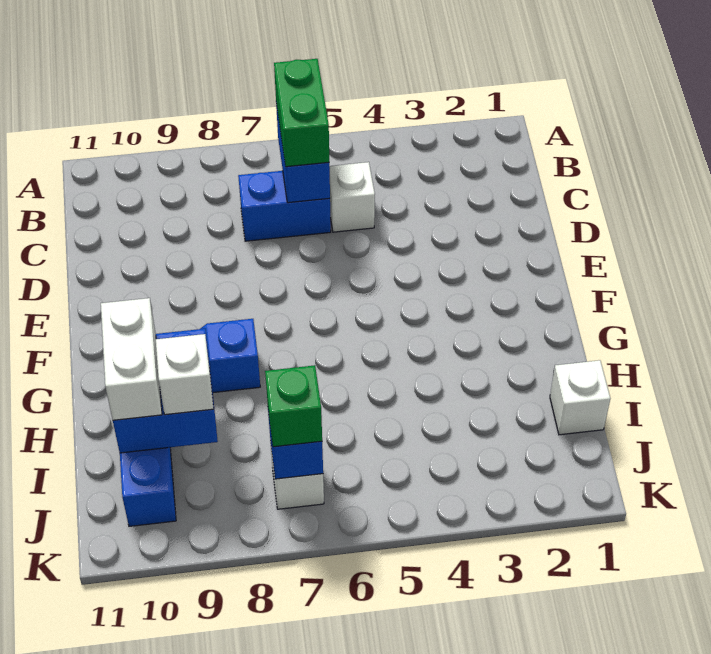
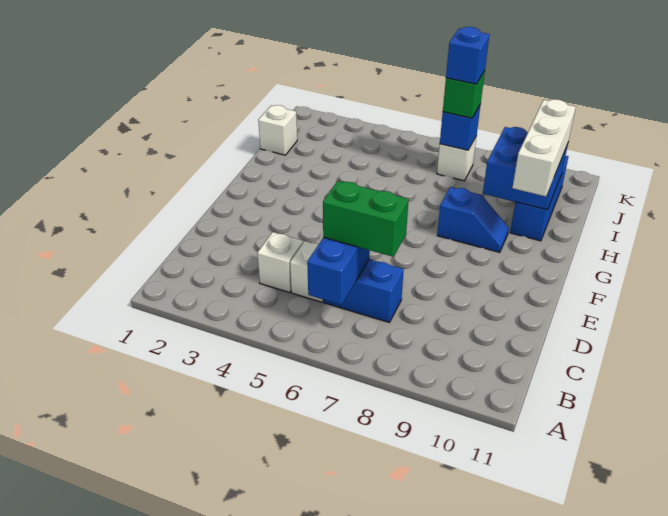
green 1x2 brick [274,59,329,167] -> green 1x2 brick turned to [323,181,409,257]
white 1x2 brick [101,298,162,420] -> white 1x3 brick [512,99,576,196]
white 1x1 brick [156,334,214,415] -> white 1x1 brick moved to [257,232,303,292]
none -> blue 1x1 brick [446,27,490,84]

